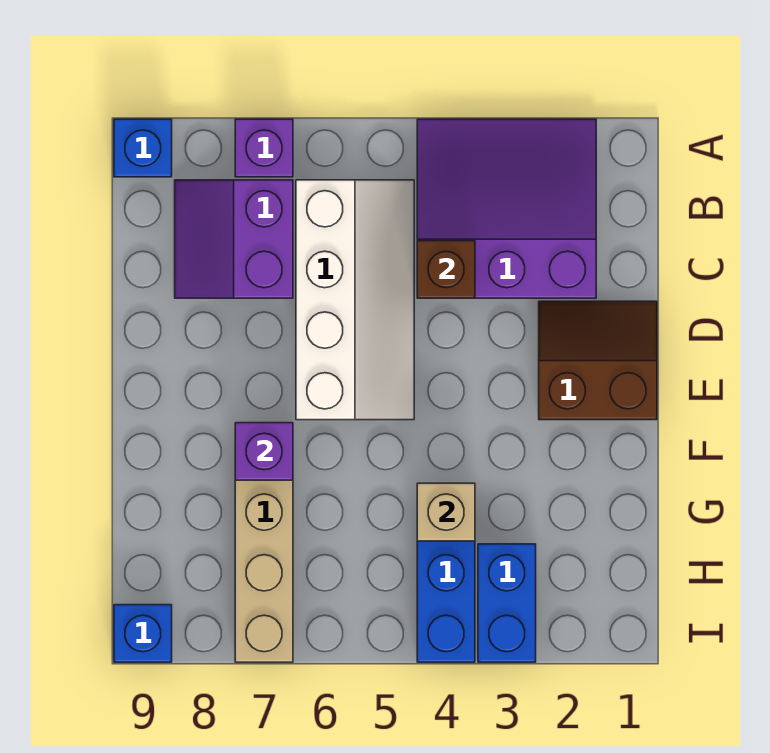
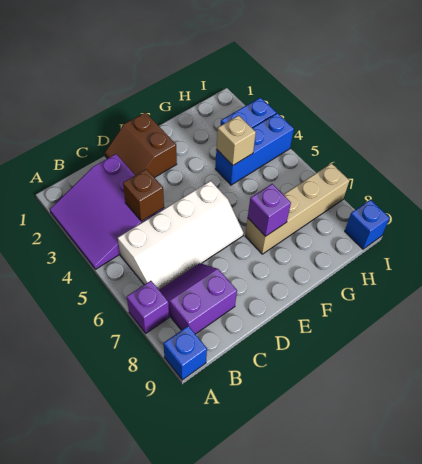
white 2x4 slope [296,180,414,420] -> white 2x4 slope turned to [118,181,244,289]
purple 2x2 slope [175,180,293,298] -> purple 2x2 slope turned to [159,263,237,334]

